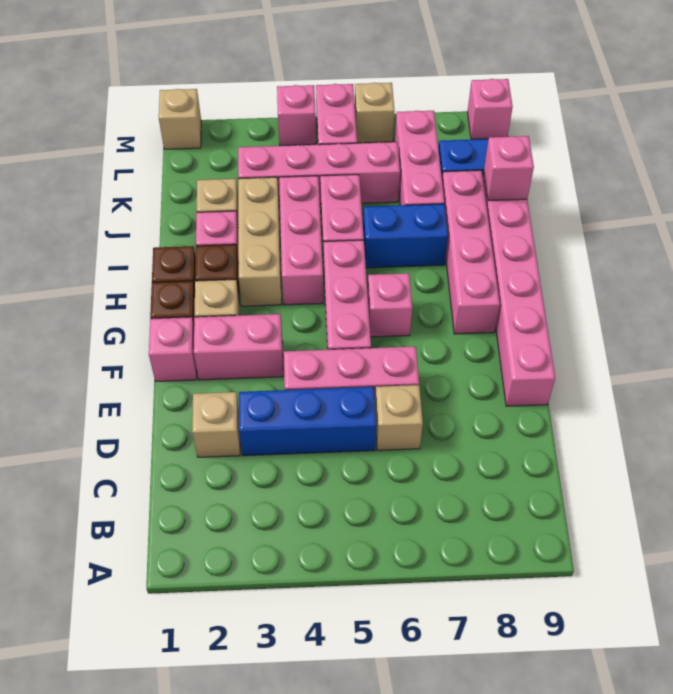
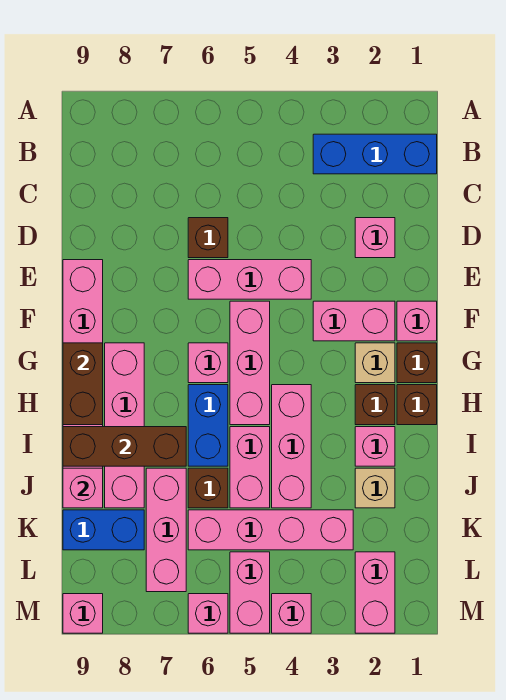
tan 1x1 brick [192,392,240,457] -> pink 1x1 brick [355,218,395,258]
blue 1x3 brick [239,387,376,456] -> blue 1x3 brick moved to [313,134,437,174]
tan 1x1 brick [375,385,423,450] -> brown 1x1 brick [188,218,228,258]
none -> brown 1x2 brick [63,343,103,425]
tan 1x3 brick [238,177,282,306] -> none
blue 1x2 brick [363,204,448,268] -> blue 1x2 brick turned to [188,385,228,466]
none -> brown 1x3 brick [63,427,186,466]
none -> brown 1x1 brick [188,468,228,508]
none -> pink 1x2 brick [355,552,395,633]
tan 1x1 brick [159,89,201,149] -> none
tan 1x1 brick [355,83,395,143] -> pink 1x1 brick [188,594,228,633]

